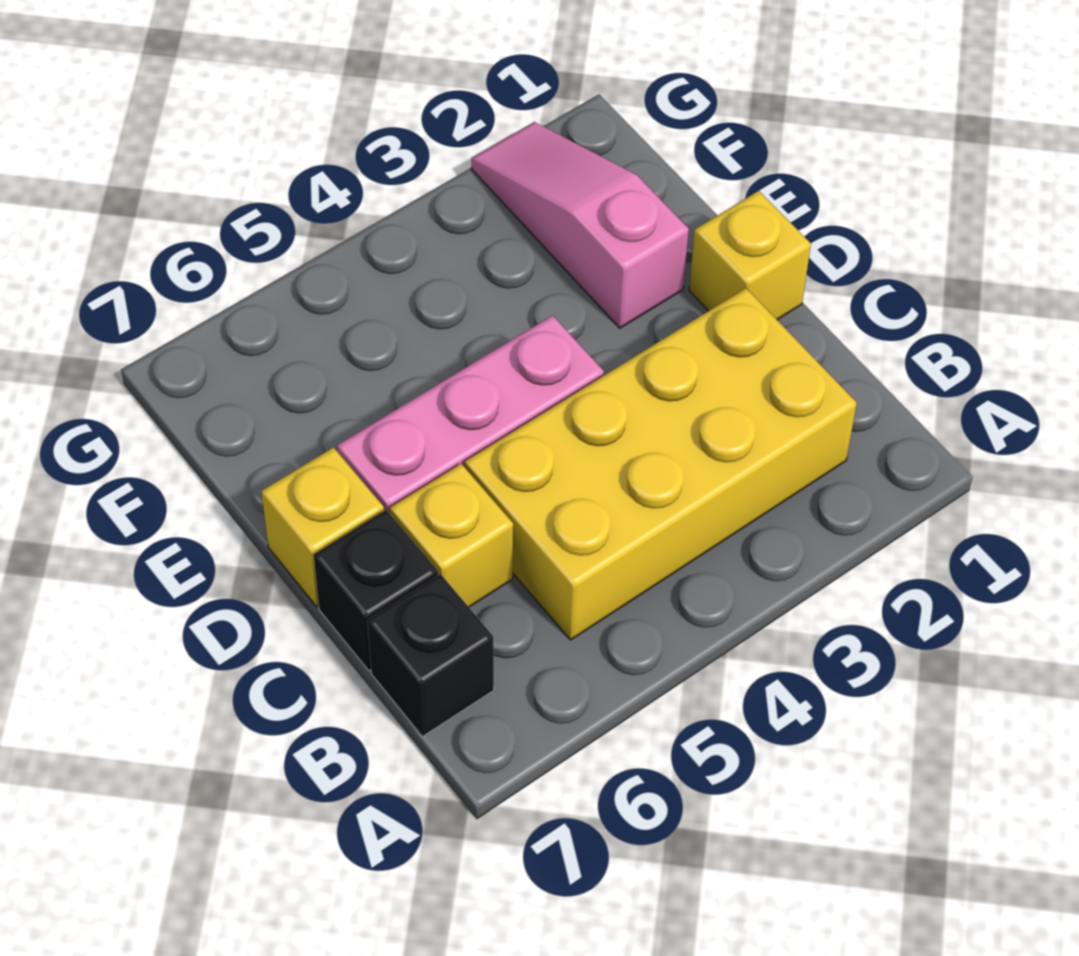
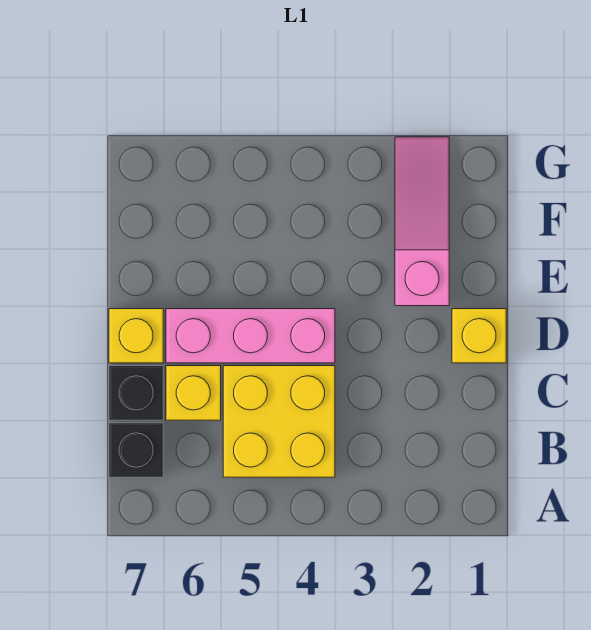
yellow 2x4 brick [465,288,857,640] -> yellow 2x2 brick [223,366,335,477]

